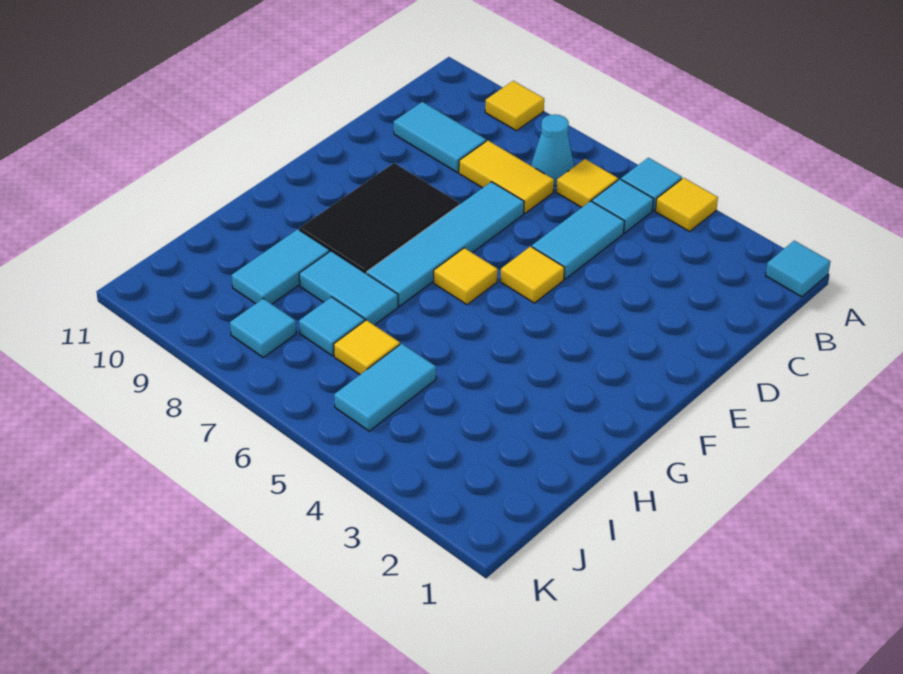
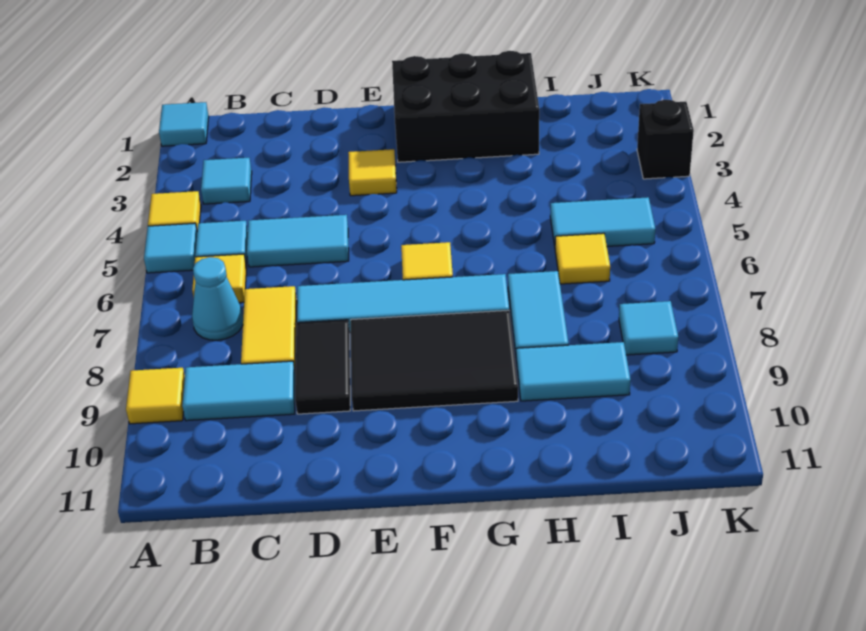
cyan 1x2 tile [394,102,486,172] -> cyan 1x2 tile turned to [182,361,295,421]
none -> black 1x2 tile [295,320,350,414]
yellow 1x1 tile [500,247,565,303] -> yellow 1x1 tile moved to [348,149,397,196]
none -> black 2x3 brick [392,51,539,162]
cyan 1x1 tile [299,297,365,356] -> cyan 1x1 tile moved to [201,158,252,204]
none -> black 1x1 brick [637,100,694,179]

